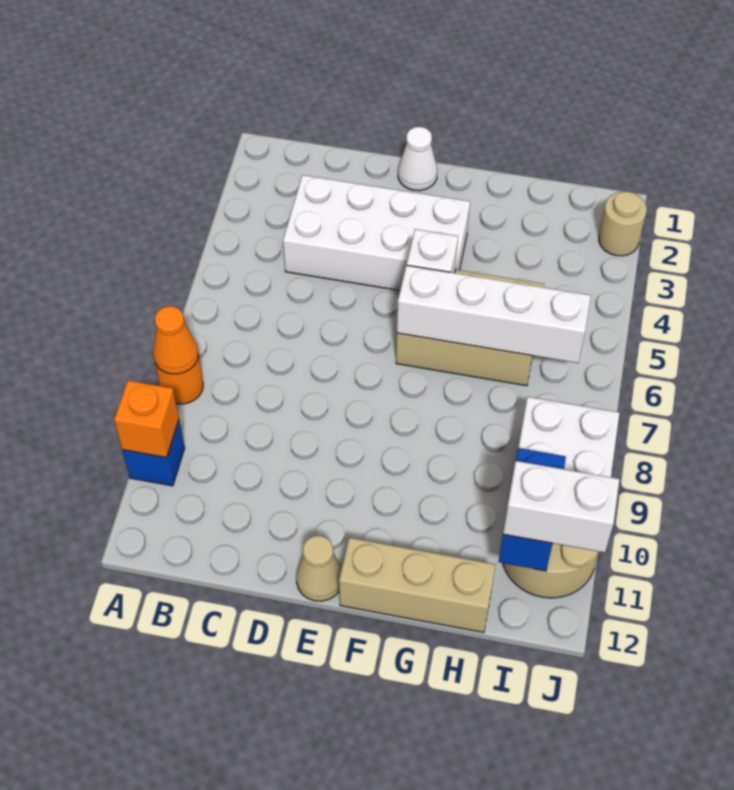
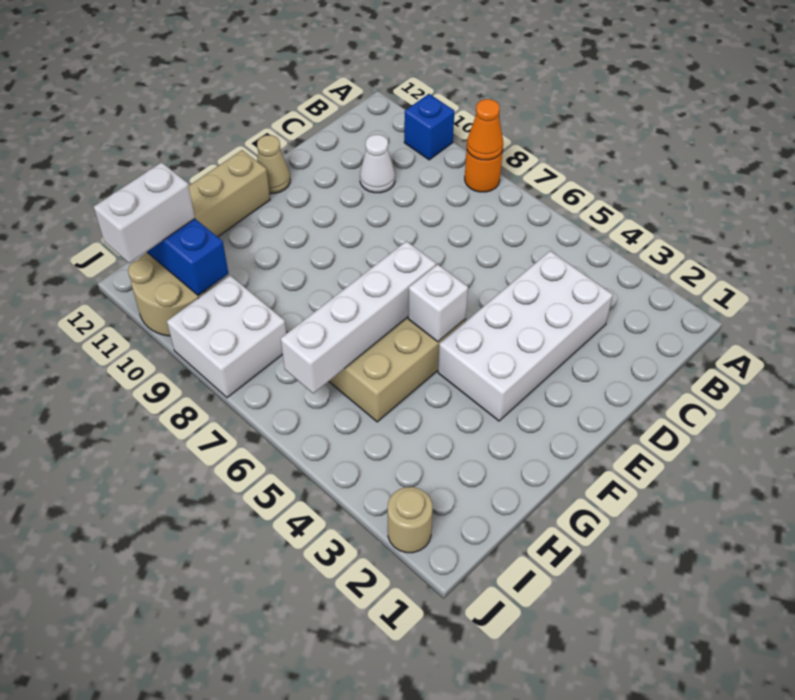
orange 1x1 brick [114,381,179,458] -> none
white 1x1 cone [398,127,437,191] -> white 1x1 cone moved to [360,135,395,193]

